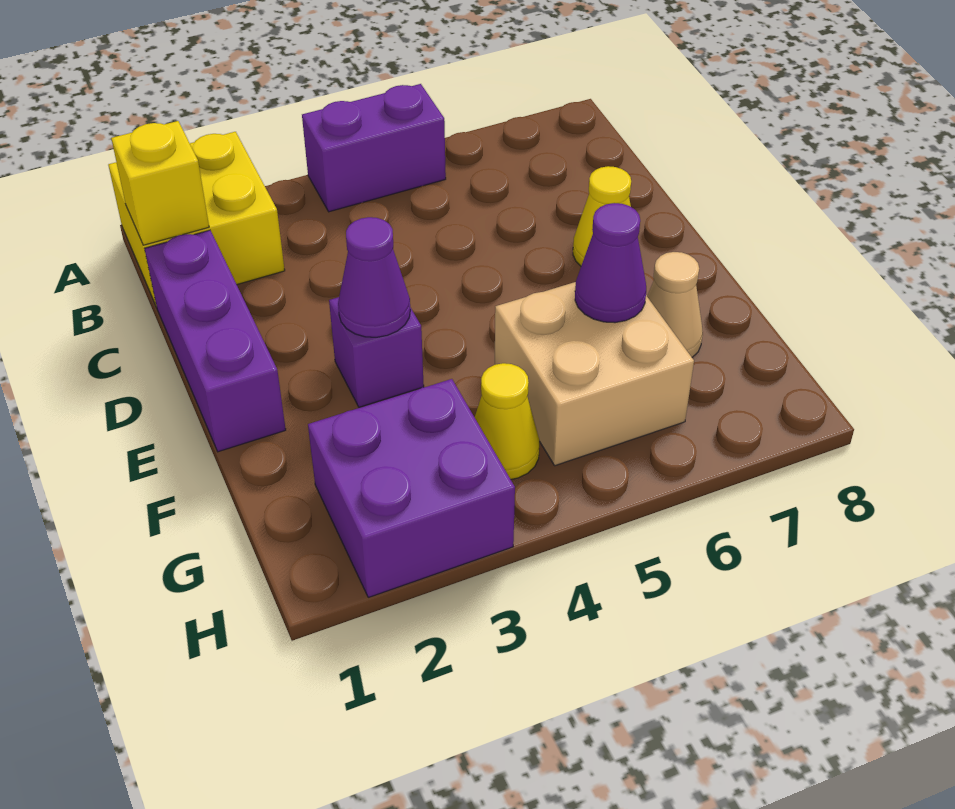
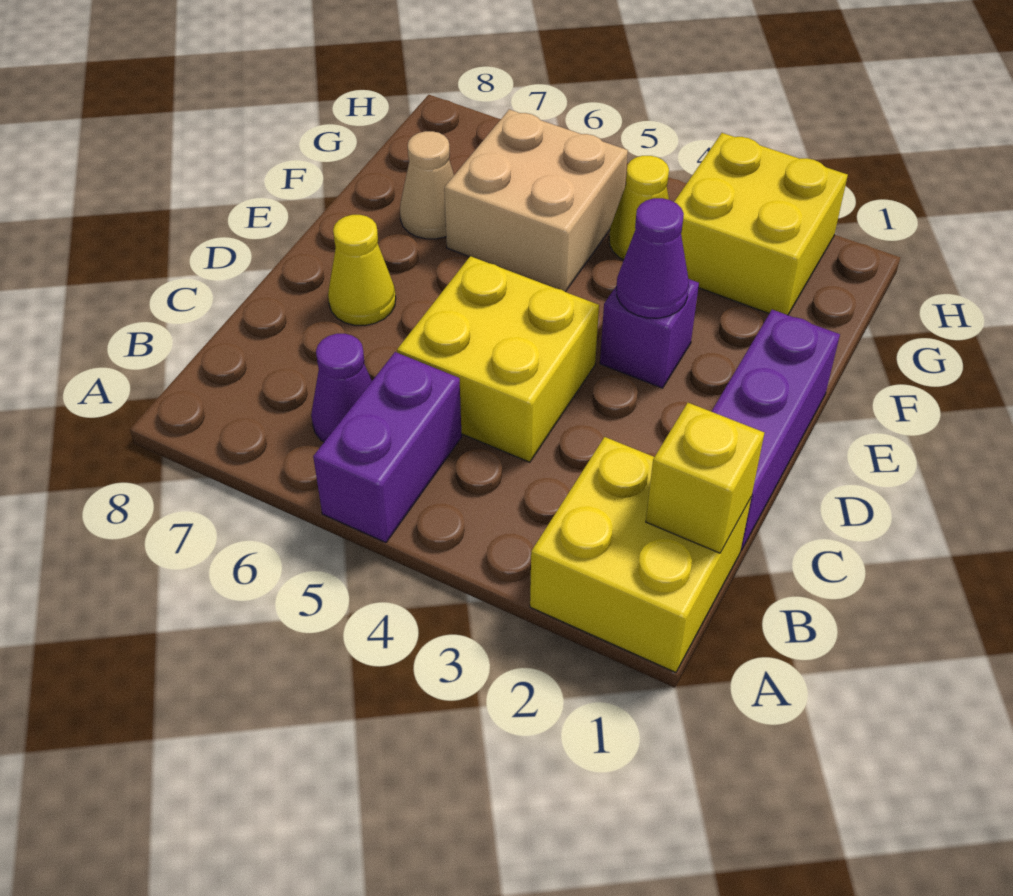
purple 1x2 brick [302,84,446,212] -> purple 1x2 brick turned to [313,352,462,542]
none -> yellow 2x2 brick [397,256,599,462]
purple 1x1 cone [575,203,646,323] -> purple 1x1 cone moved to [311,334,372,442]
purple 2x2 brick [308,379,515,597] -> yellow 2x2 brick [674,133,848,315]

